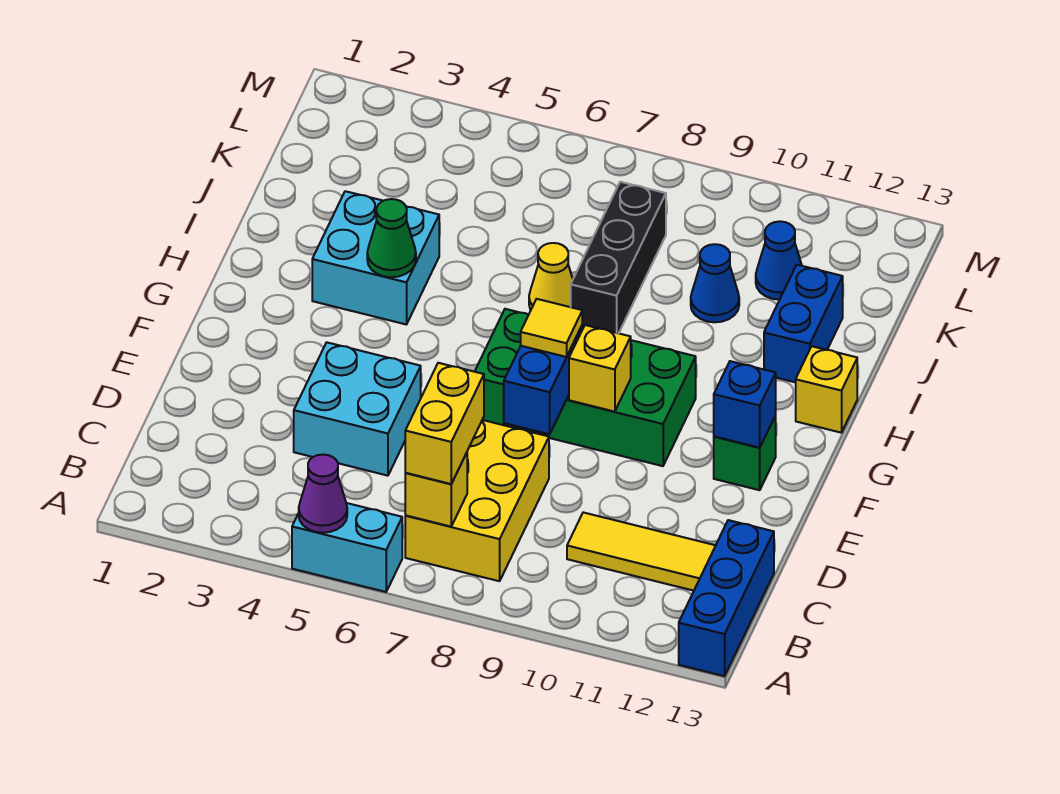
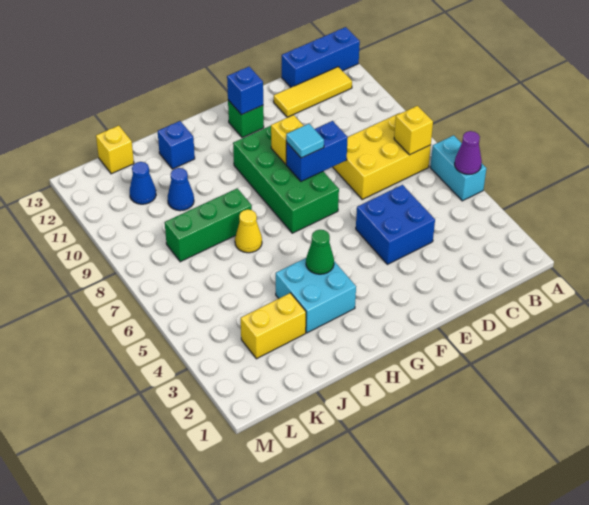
yellow 1x2 brick [405,363,484,484] -> yellow 1x2 brick moved to [241,293,306,359]
yellow 1x3 tile [567,512,716,591] -> yellow 1x3 tile turned to [274,67,352,117]
cyan 2x2 brick [294,342,421,476] -> blue 2x2 brick [356,185,435,264]
yellow 1x1 tile [521,299,582,357] -> cyan 1x1 tile [286,124,324,158]
yellow 1x1 brick [796,346,857,433] -> yellow 1x1 brick moved to [96,126,134,174]
black 1x3 brick [571,182,666,333] -> green 1x3 brick [165,188,252,262]
blue 1x2 brick [764,265,843,382] -> blue 1x1 brick [158,121,195,169]

